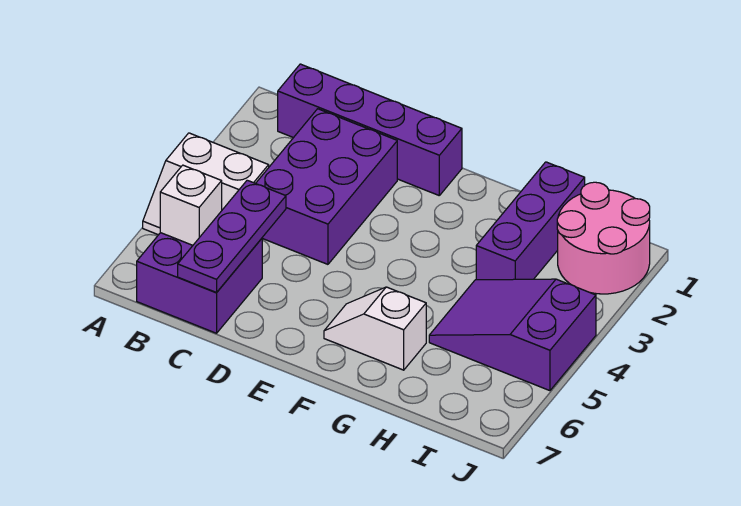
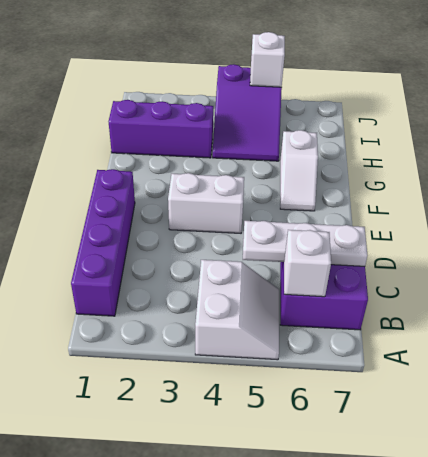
purple 2x3 brick [256,109,397,264] -> none
purple 1x3 plate [178,180,286,292] -> white 1x3 plate [243,221,368,266]
none -> white 1x2 brick [168,173,244,233]
pink 2x2 round brick [557,182,650,294] -> none
none -> white 1x1 brick [250,32,285,87]

